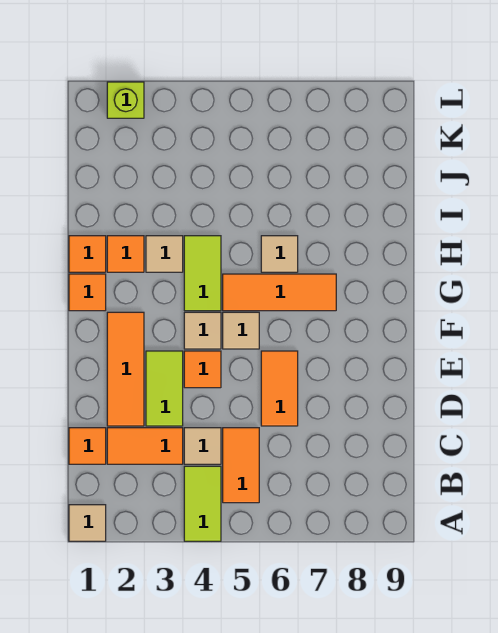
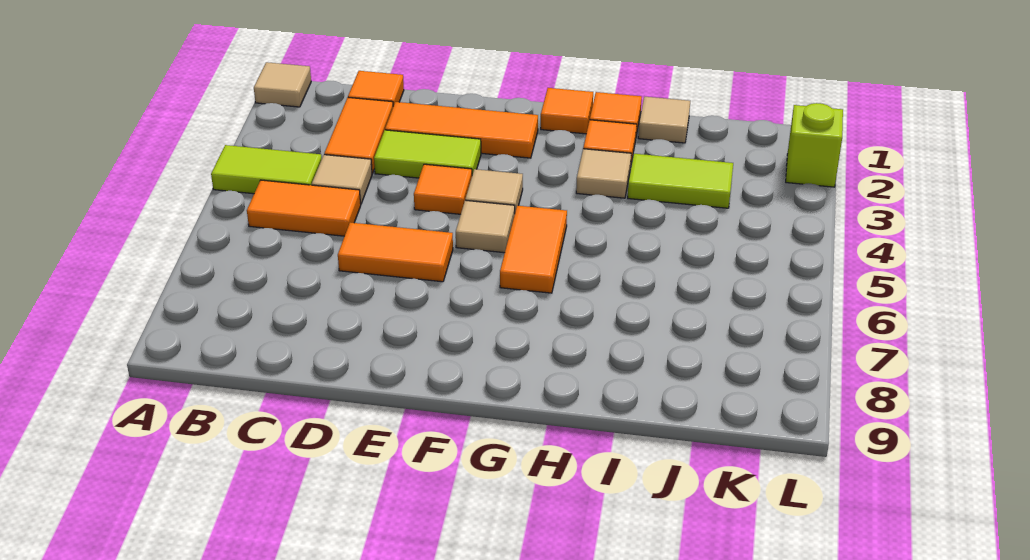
lime 1x2 tile [184,236,221,311] -> lime 1x2 tile moved to [628,154,733,208]
orange 1x3 tile [223,274,336,311] -> orange 1x2 tile [500,206,567,293]
tan 1x1 tile [261,236,298,272] -> tan 1x1 tile moved to [638,97,690,143]

